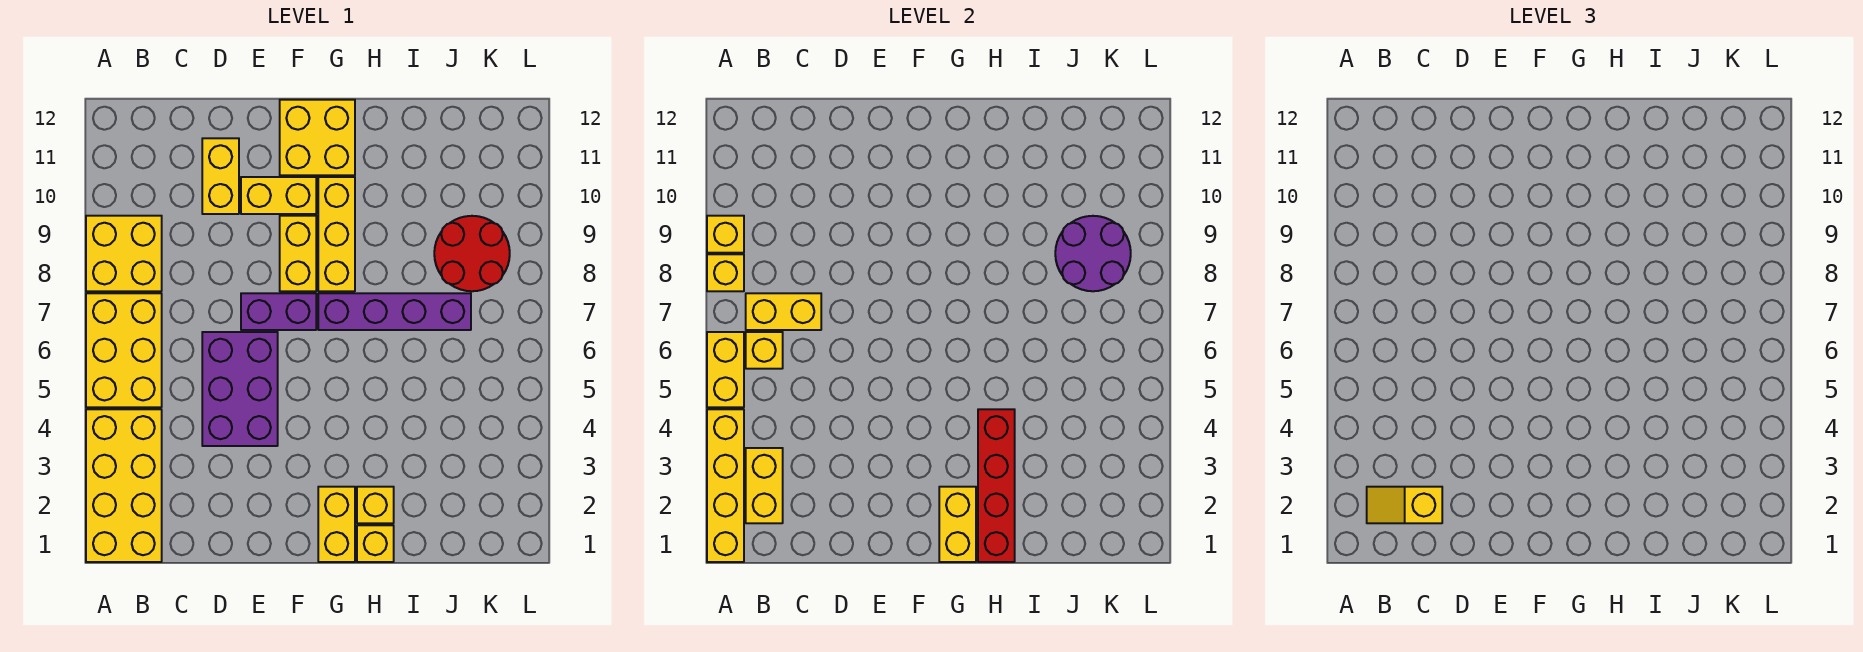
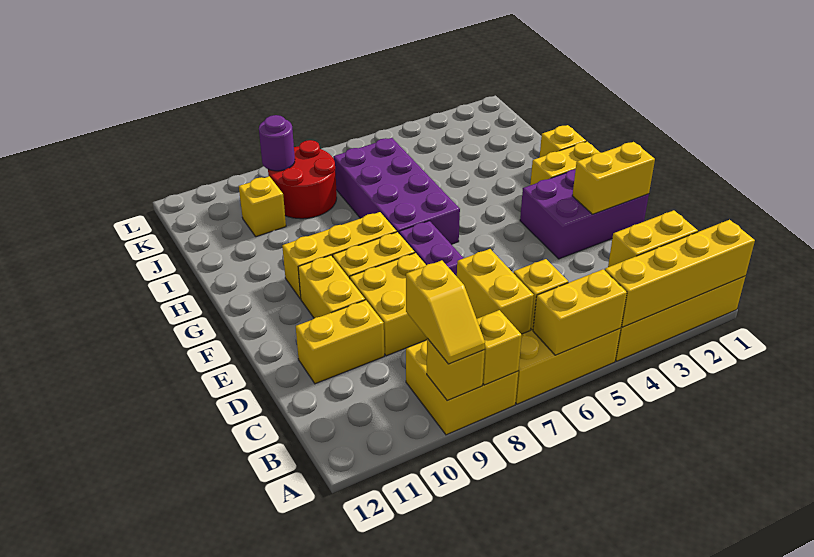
yellow 1x2 slope [1367,487,1442,523] -> yellow 1x2 slope moved to [406,260,485,364]
purple 2x3 brick [202,332,278,446] -> purple 2x3 brick moved to [520,170,649,259]
yellow 2x2 brick [280,100,355,175] -> yellow 2x2 brick moved to [350,253,427,356]
yellow 1x2 brick [939,487,976,562] -> yellow 1x2 brick moved to [572,142,655,214]
purple 1x4 brick [318,293,471,330] -> purple 2x4 brick [334,138,460,244]
red 1x4 brick [978,409,1015,562] -> none
yellow 1x1 brick [357,487,394,523] -> yellow 1x1 brick moved to [239,176,286,237]
purple 2x2 round brick [1055,216,1131,291] -> purple 1x1 round brick [259,115,295,171]

